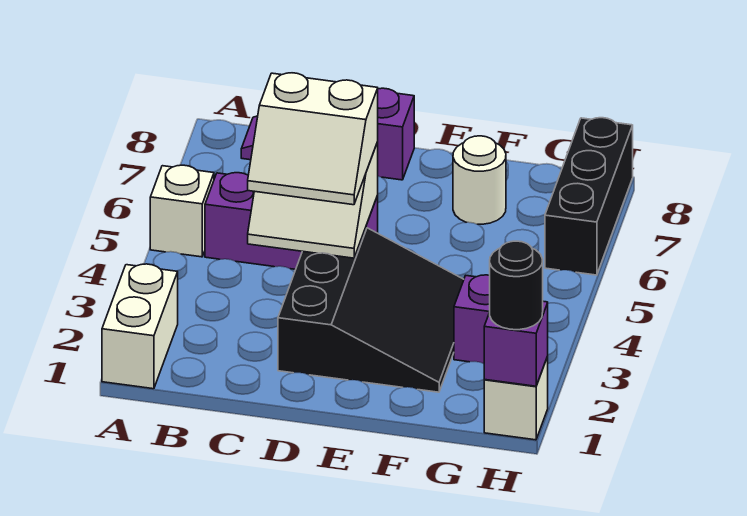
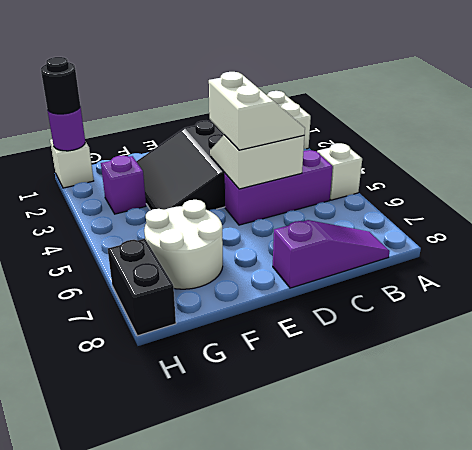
white 2x2 slope [248,73,378,205] -> white 2x2 slope turned to [209,72,305,150]
white 1x1 round brick [453,136,506,224] -> white 2x2 round brick [144,200,223,289]
purple 1x1 brick [484,301,548,386] -> purple 1x1 round brick [48,107,85,151]
black 1x3 brick [545,118,633,275] -> black 1x2 brick [107,239,176,336]

